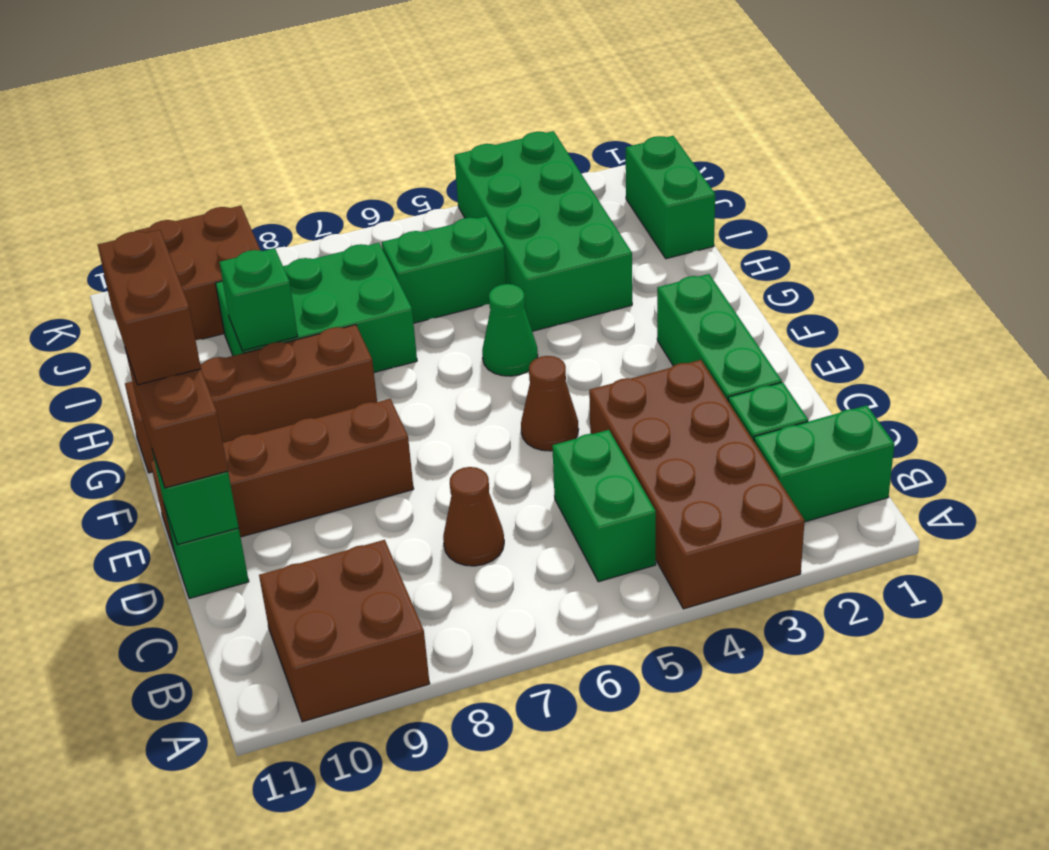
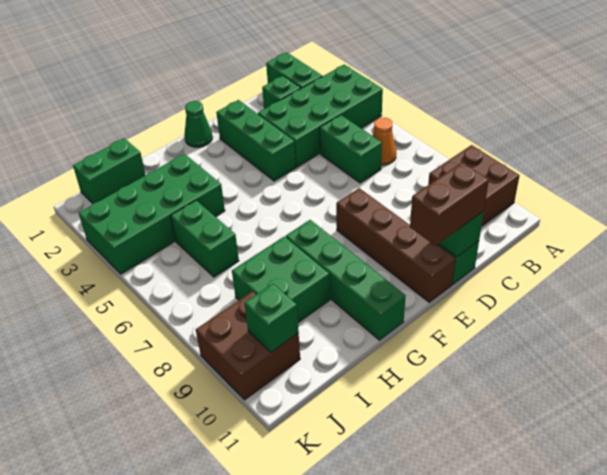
brown 2x4 brick [589,360,805,609] -> green 2x4 brick [258,65,383,167]
green 1x2 brick [552,430,656,582] -> green 1x2 brick turned to [320,115,382,183]
none -> orange 1x1 cone [373,118,396,165]
brown 1x1 cone [443,467,504,566] -> none
green 1x3 brick [657,274,782,401] -> green 1x3 brick turned to [216,100,296,181]
brown 1x1 cone [521,356,579,451] -> none
brown 1x2 brick [98,230,201,385] -> none
green 1x1 cone [482,284,538,376] -> green 1x1 cone moved to [184,101,212,147]
brown 1x4 brick [125,325,377,473] -> green 1x4 brick [286,220,406,340]
green 2x3 brick [215,243,417,372] -> green 2x2 brick [232,236,330,322]
green 1x1 brick [219,248,298,351] -> green 1x1 brick moved to [245,284,299,352]

